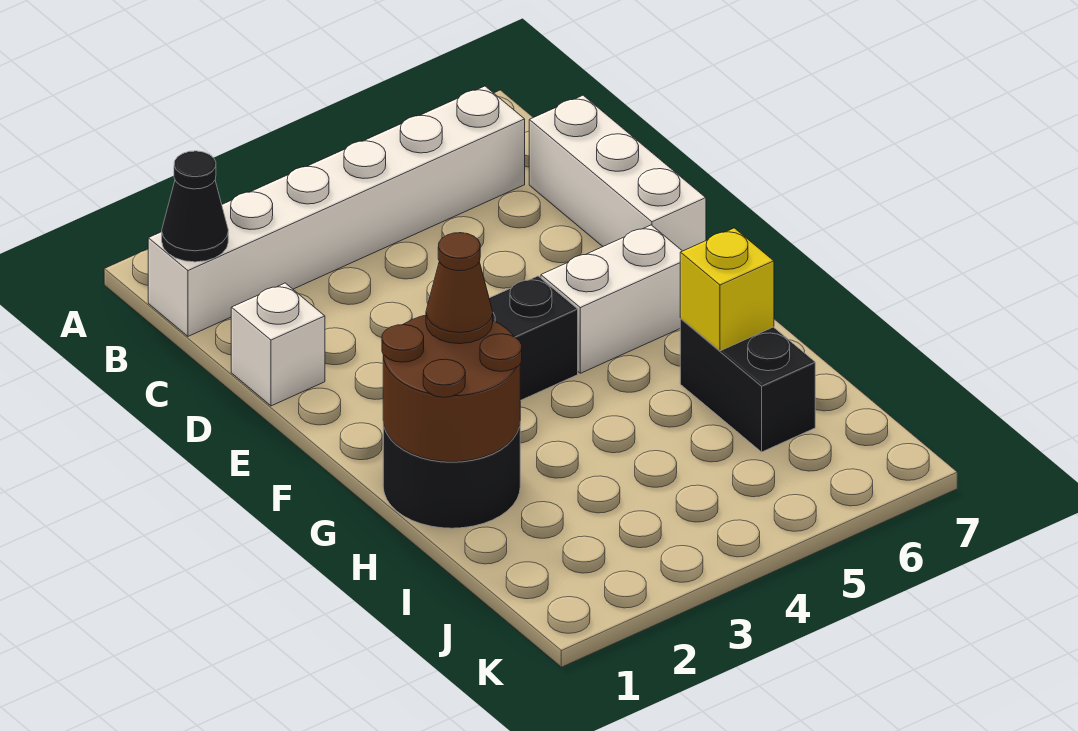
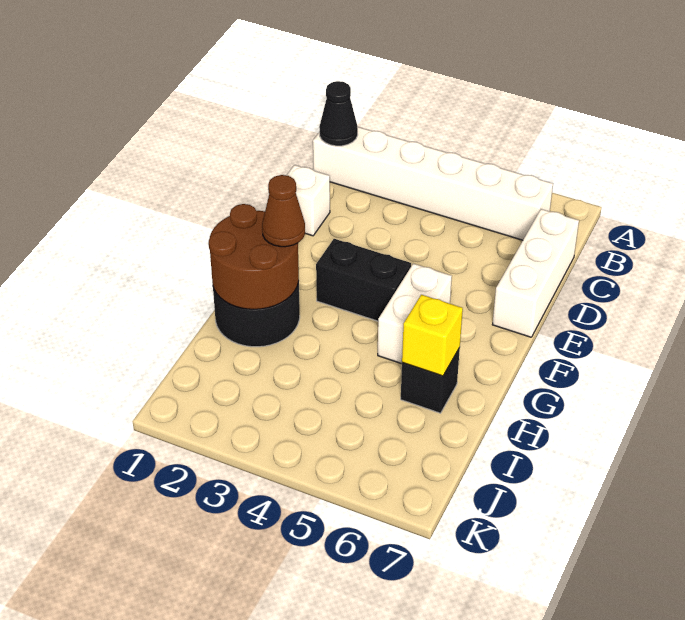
white 1x2 brick [541,225,682,373] -> white 1x2 brick turned to [378,264,452,364]
black 1x2 brick [680,319,815,452] -> black 1x1 brick [401,348,460,413]

